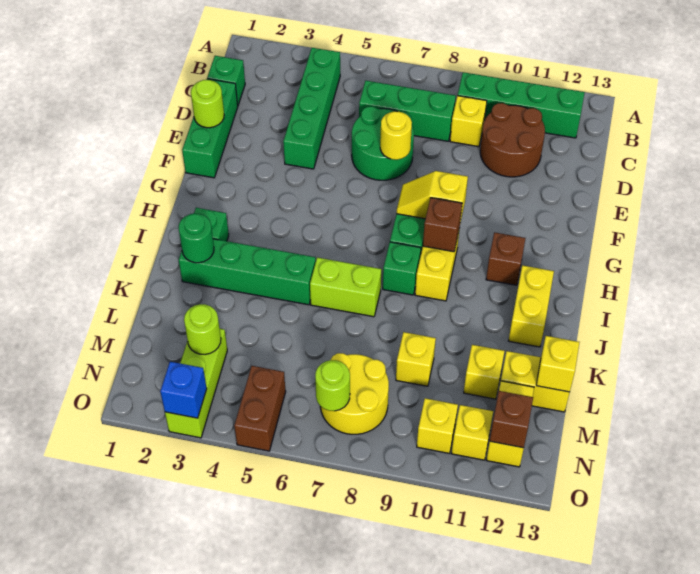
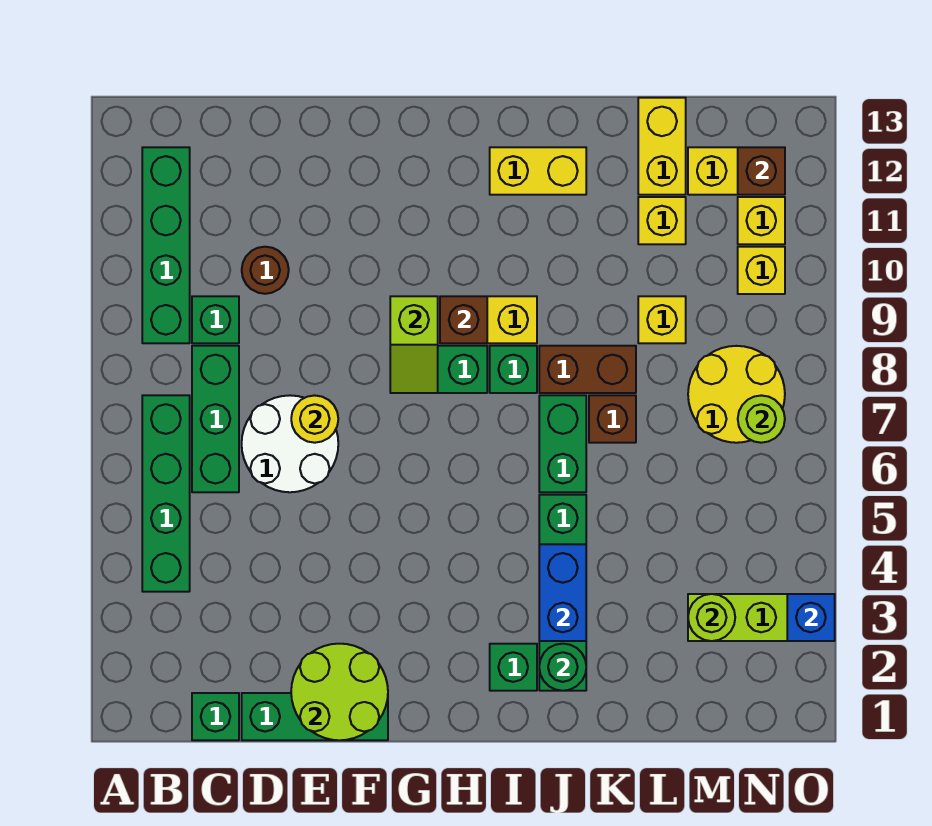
green 1x4 brick [283,48,340,169] -> green 1x4 brick turned to [142,395,190,592]
yellow 1x1 brick [450,96,487,147] -> green 1x1 brick [192,296,239,343]
brown 2x2 round brick [480,103,545,177] -> brown 1x1 round brick [242,247,289,294]
green 2x2 round brick [352,106,414,180] -> white 2x2 round brick [242,395,338,492]
lime 1x1 round brick [191,80,224,128] -> lime 2x2 round brick [291,644,388,740]
yellow 1x2 slope [397,171,468,223] -> lime 1x2 slope [390,296,438,393]
brown 1x1 brick [486,232,525,285] -> brown 1x1 brick moved to [589,395,636,443]
none -> blue 1x2 brick [539,544,586,641]
lime 1x2 brick [310,257,381,317] -> green 1x2 brick [539,395,586,492]
yellow 1x1 brick [536,336,579,392] -> none
brown 1x2 brick [234,366,286,451] -> brown 1x2 brick moved to [539,346,636,393]

